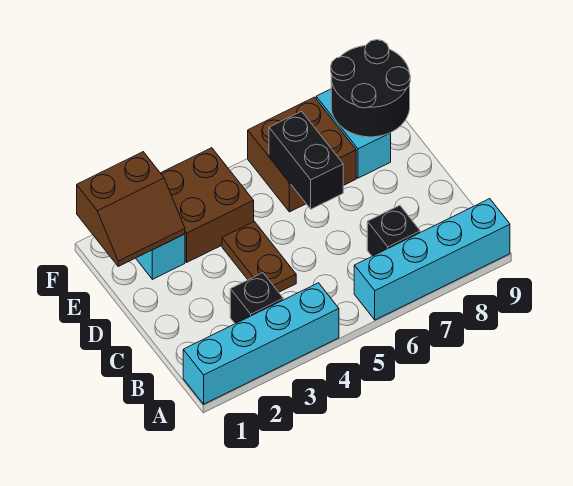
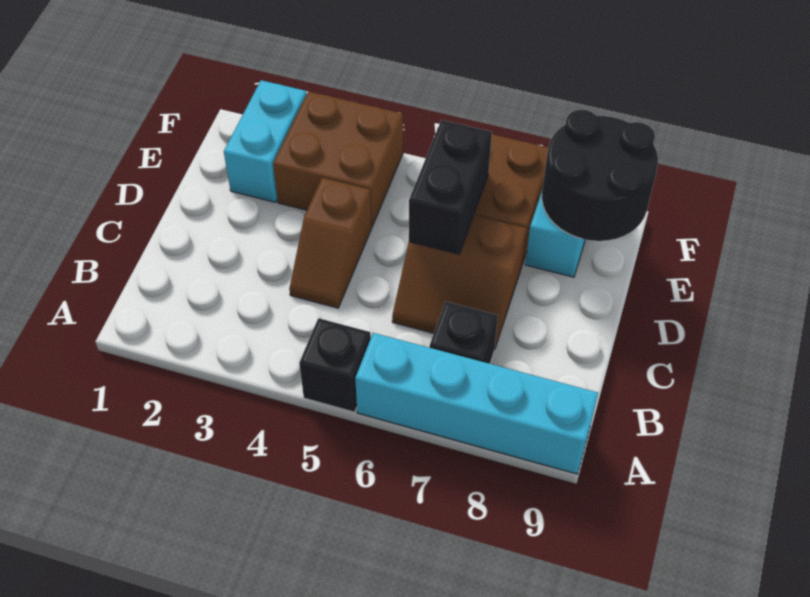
cyan 1x4 brick [183,283,339,404] -> none
black 1x1 brick [230,273,283,324] -> black 1x1 brick moved to [299,318,371,412]
brown 1x2 plate [222,222,296,292] -> brown 1x2 slope [289,178,372,308]
brown 2x2 slope [77,152,185,266] -> brown 2x2 slope moved to [392,215,527,348]

